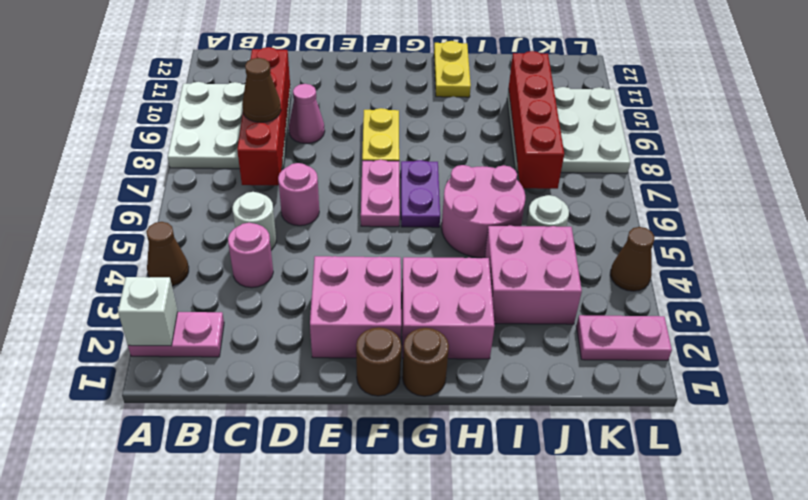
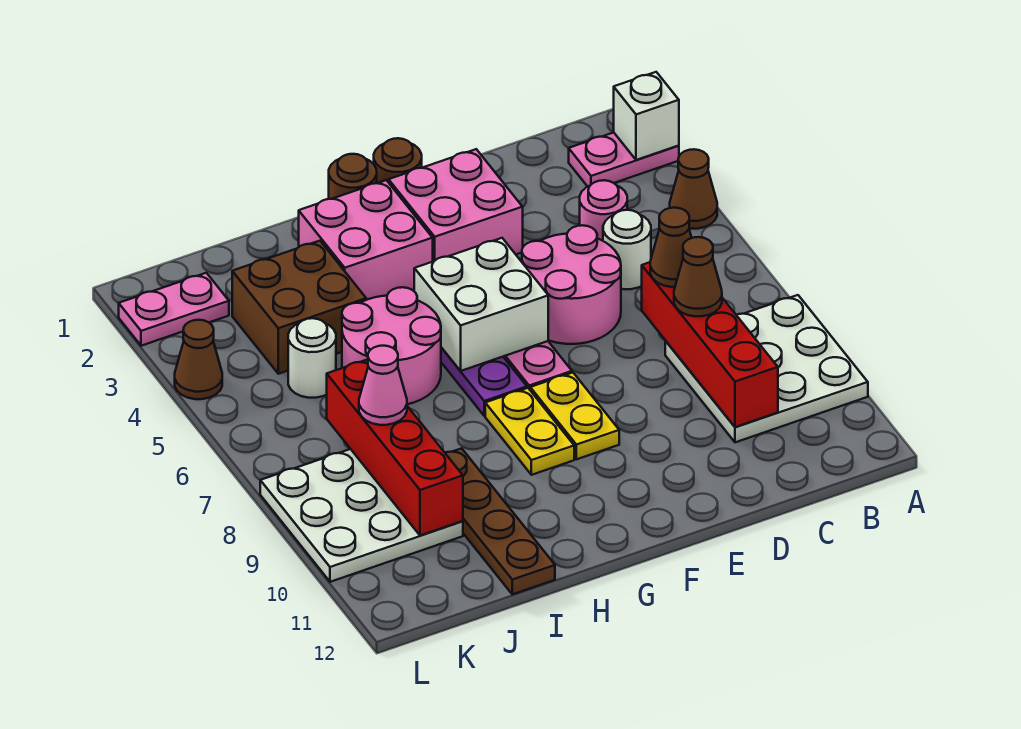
none -> brown 1x1 cone [650,208,692,287]
pink 1x1 round brick [278,163,319,226] -> pink 2x2 round brick [522,225,621,344]
pink 1x1 cone [289,84,325,144] -> pink 1x1 cone moved to [359,346,407,425]
none -> white 2x2 brick [414,238,548,371]
yellow 1x2 plate [434,41,471,97] -> yellow 1x2 plate moved to [485,388,574,475]
pink 2x2 brick [484,225,582,324] -> brown 2x2 brick [232,241,366,374]
none -> brown 1x4 plate [445,448,555,594]

